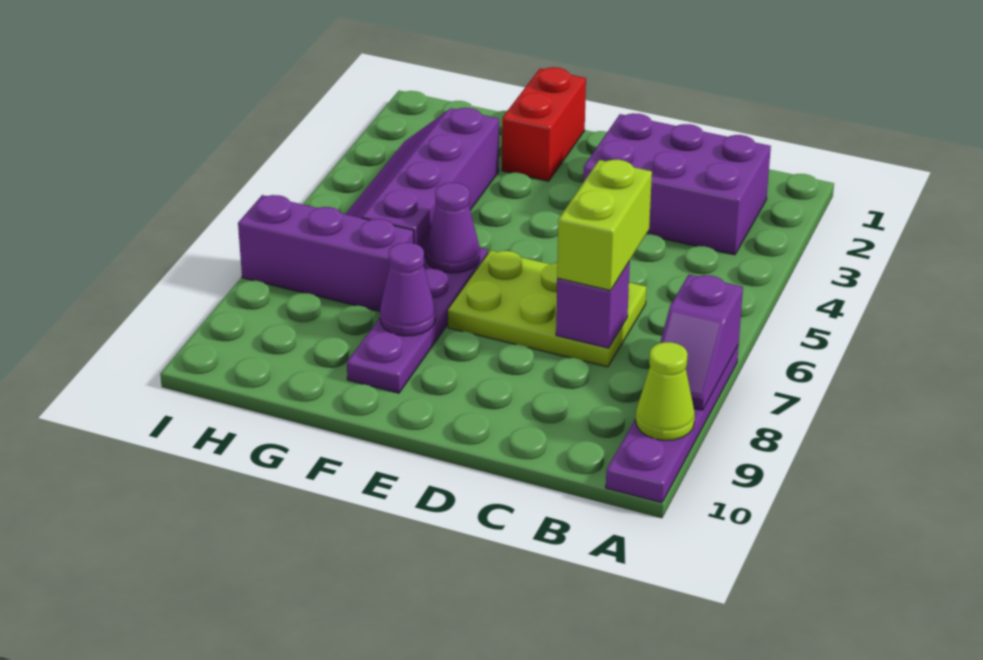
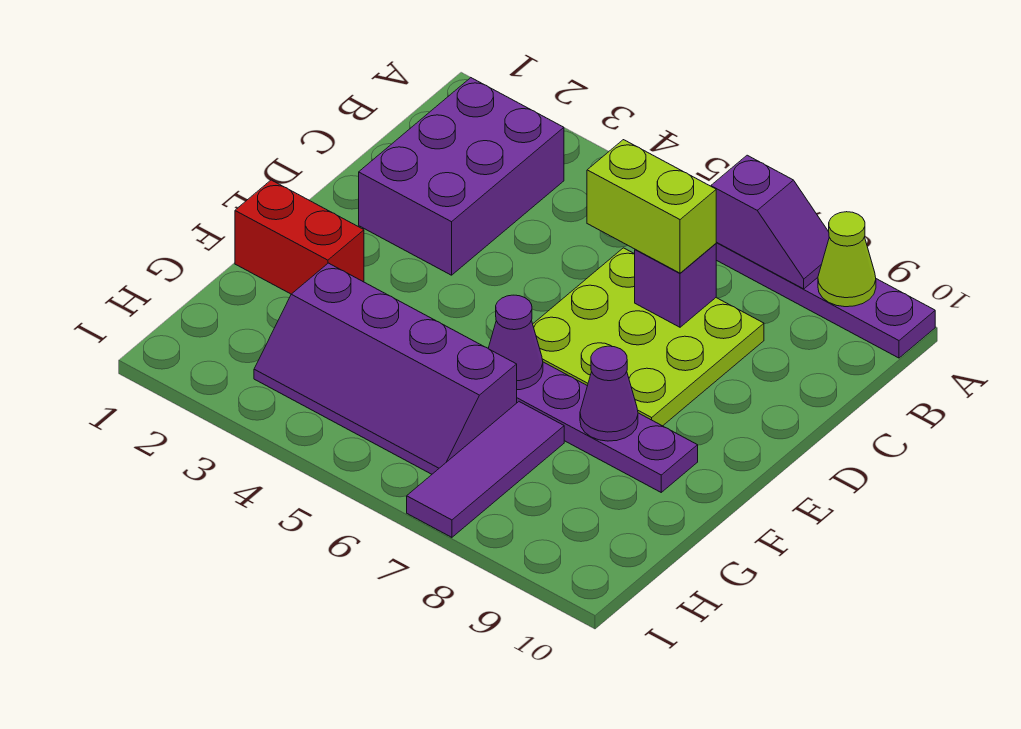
lime 2x3 plate [448,250,646,367] -> lime 3x3 plate [533,248,764,426]
purple 1x3 brick [238,195,414,311] -> purple 1x3 tile [407,402,564,537]

